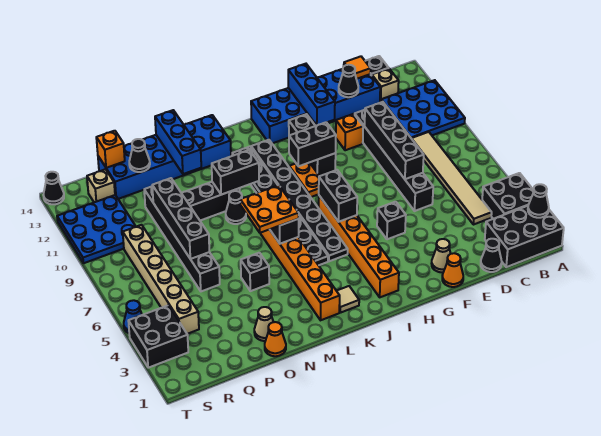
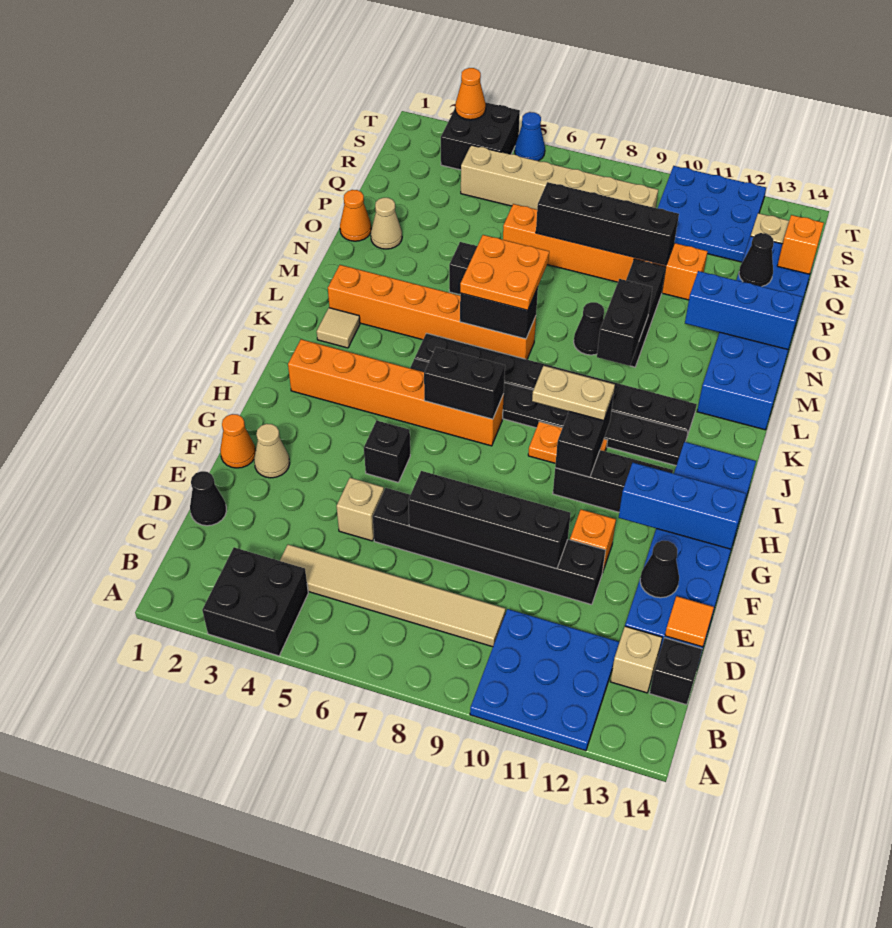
black 2x3 brick [485,206,564,267] -> none
black 1x1 cone [528,184,549,218] -> none
none -> tan 1x1 brick [337,478,384,541]
none -> tan 1x2 plate [532,366,615,421]
black 1x6 brick [144,187,220,291] -> orange 1x6 brick [503,204,708,300]
none -> orange 1x1 cone [455,68,486,120]
black 1x1 cone [43,172,64,204] -> none

